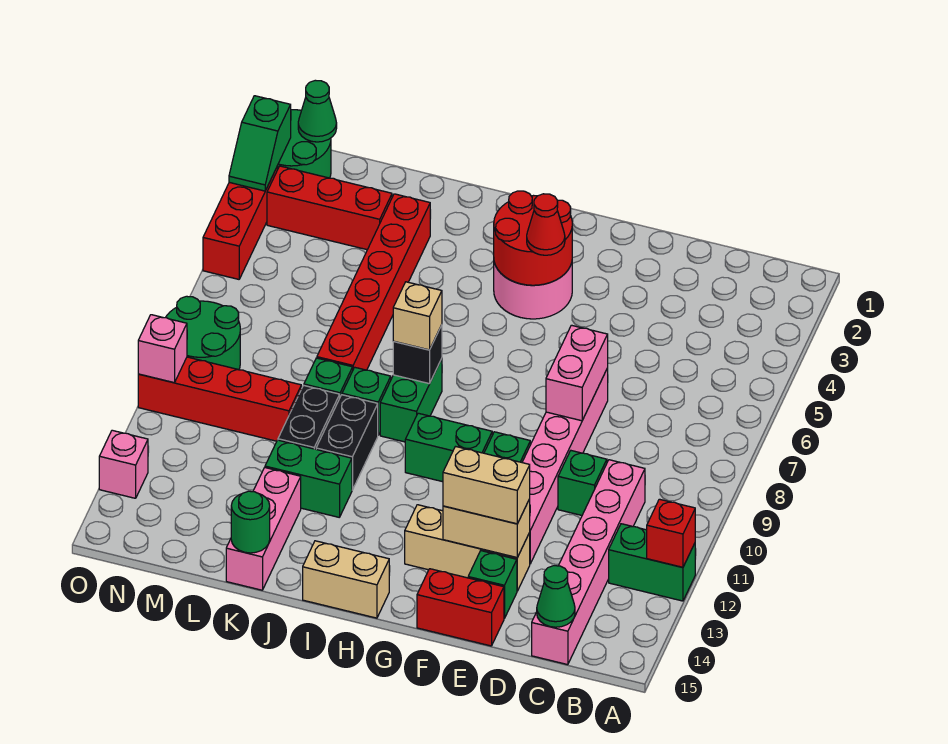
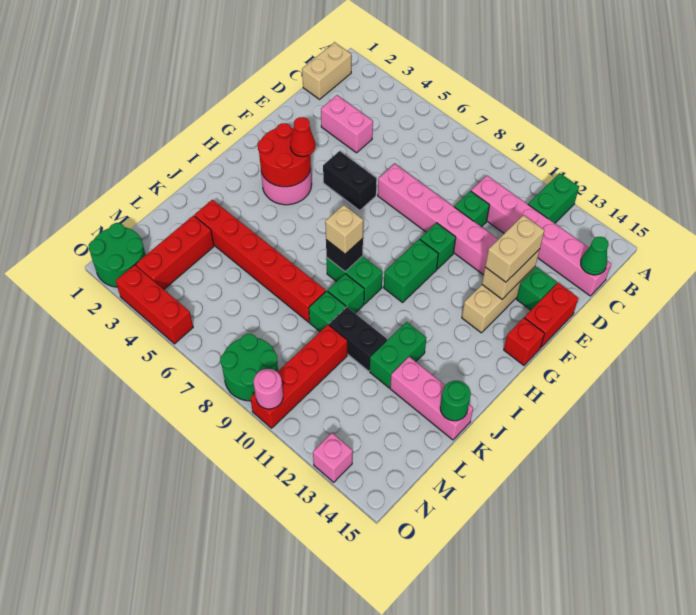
red 1x1 brick [647,499,695,567] -> red 1x1 brick moved to [504,318,545,365]
pink 1x2 brick [546,325,608,421] -> pink 1x2 brick moved to [321,95,373,153]
tan 1x2 brick [303,541,389,618] -> tan 1x2 brick moved to [302,42,351,99]
black 1x2 brick [316,395,378,490] -> black 1x2 brick moved to [323,151,377,210]
green 1x1 cone [298,80,337,142] -> none
green 1x2 slope [229,96,291,191] -> none
pink 1x1 brick [138,315,187,383] -> pink 1x1 round brick [254,369,283,409]

